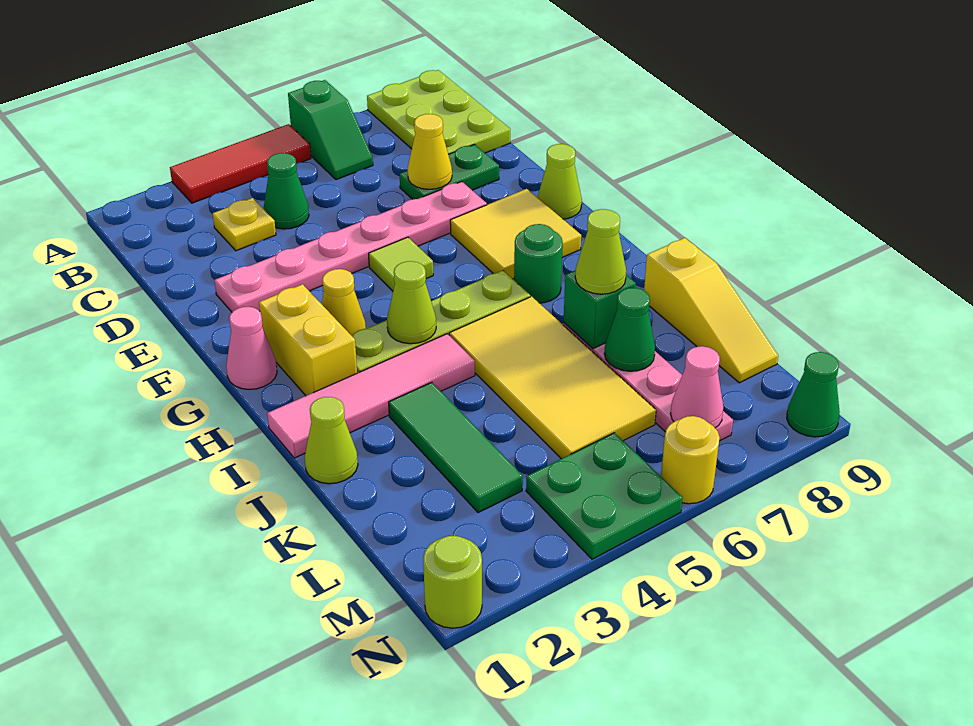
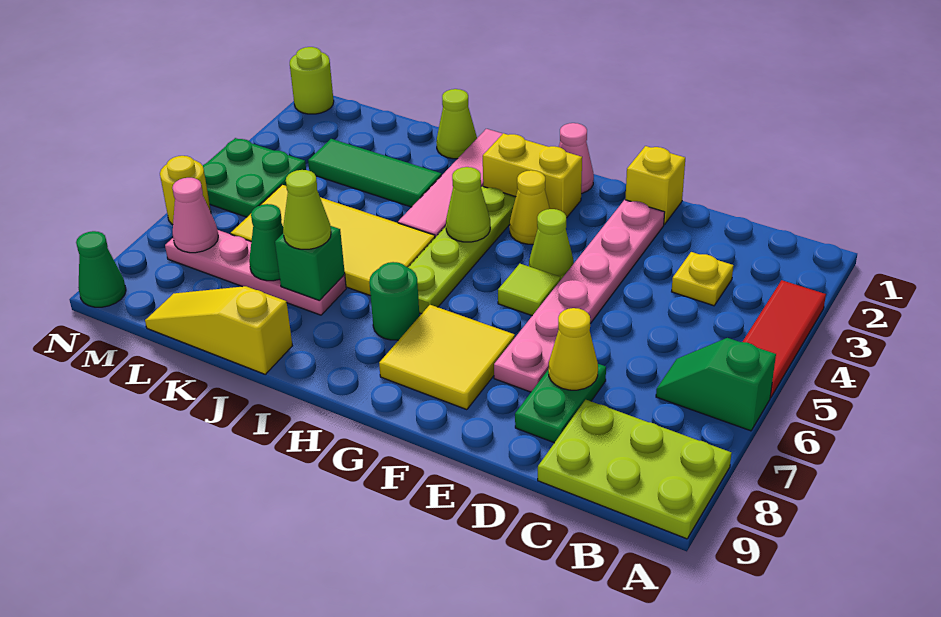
green 1x1 cone [264,153,309,229] -> none
none -> yellow 1x1 brick [625,146,685,225]
lime 1x1 cone [537,144,582,219] -> lime 1x1 cone moved to [529,209,574,280]

